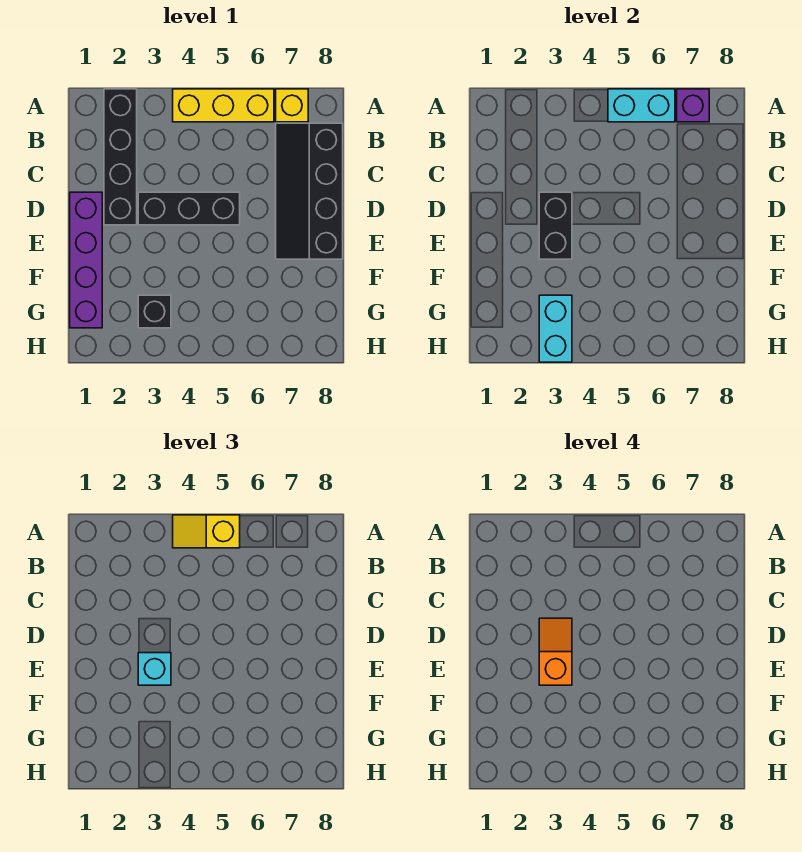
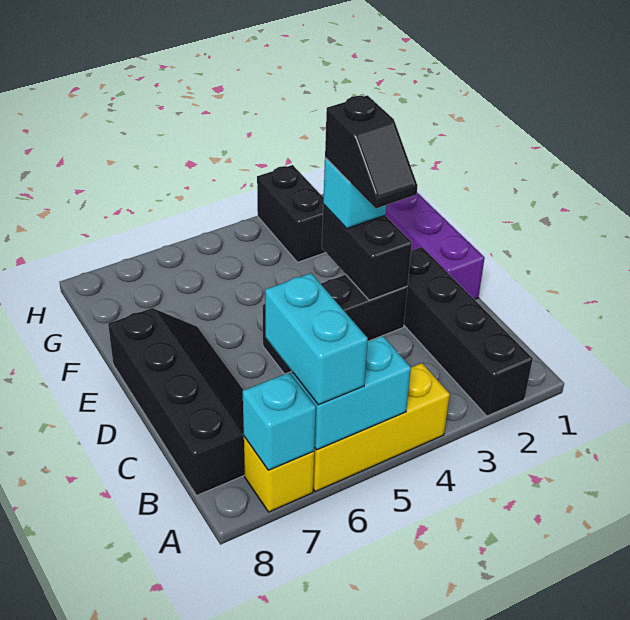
yellow 1x2 slope [173,515,240,548] -> none
purple 1x1 brick [677,89,709,122] -> cyan 1x1 brick [243,373,316,470]
orange 1x2 slope [539,618,572,685] -> black 1x2 slope [325,95,417,208]
black 1x1 brick [138,295,171,328] -> black 1x2 brick [257,165,326,262]
cyan 1x2 brick [539,295,572,362] -> cyan 1x2 brick moved to [265,273,368,405]

